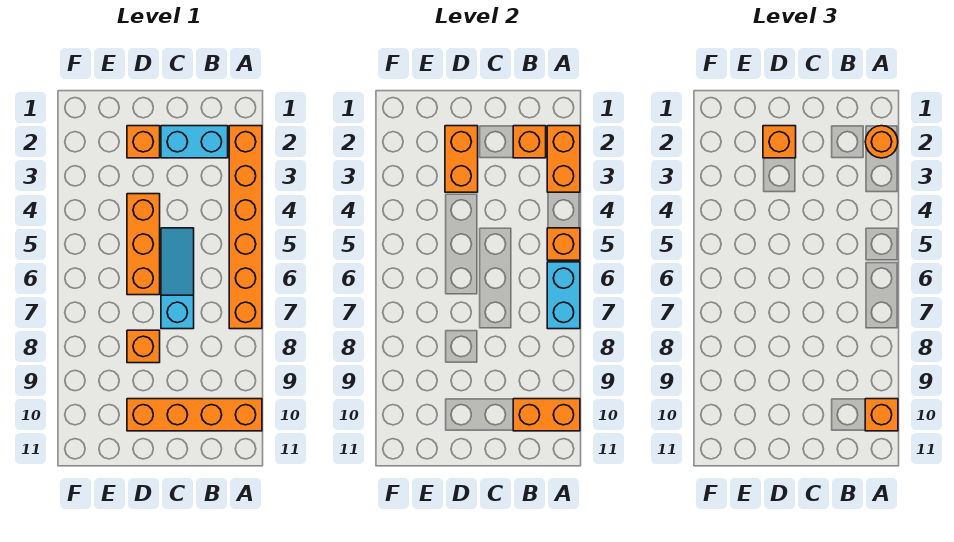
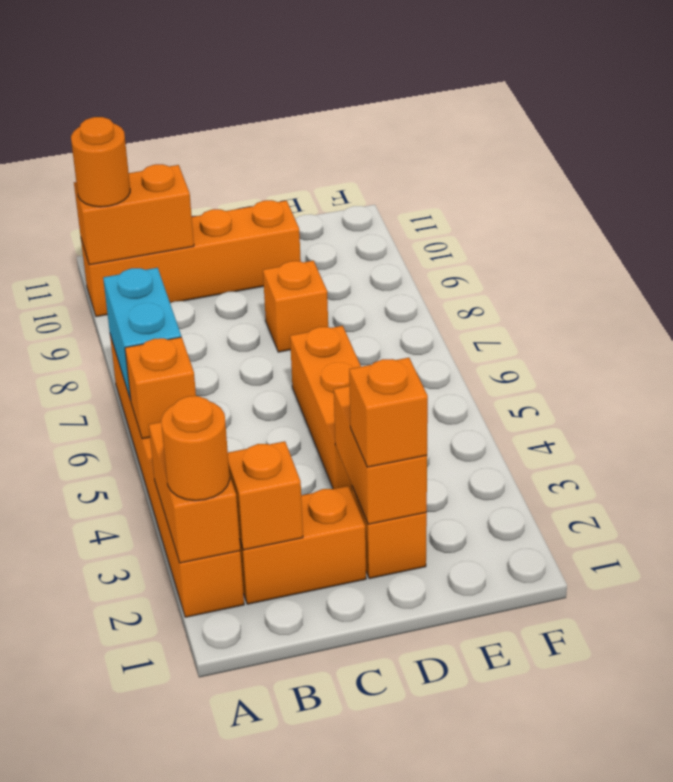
orange 1x1 brick [865,399,898,431] -> orange 1x1 round brick [71,117,130,207]
cyan 1x2 brick [161,126,228,158] -> orange 1x2 brick [240,486,366,604]
cyan 1x3 slope [161,228,194,329] -> none

